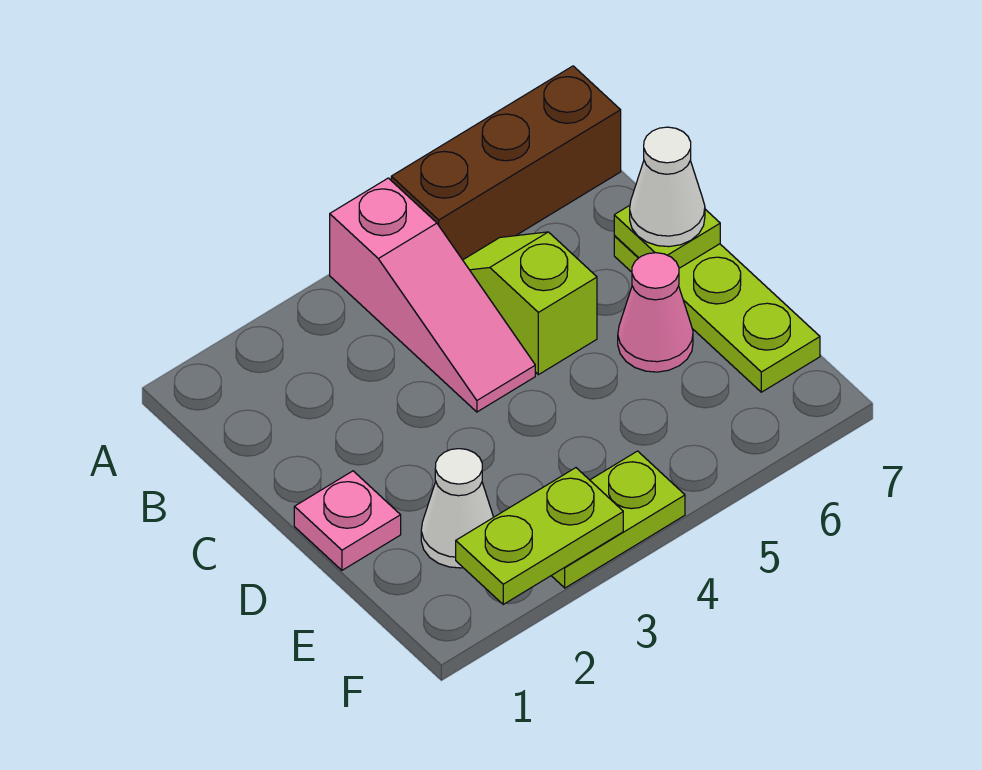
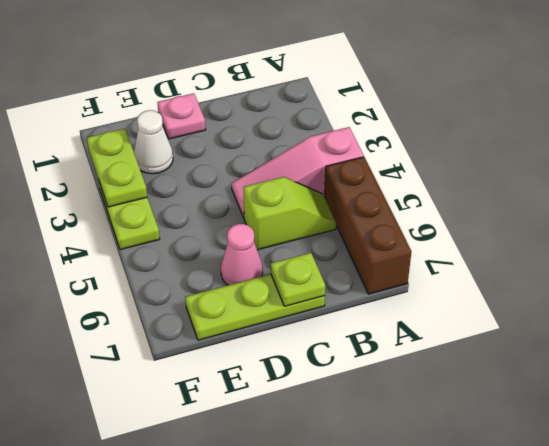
white 1x1 cone [630,127,705,247] -> none

